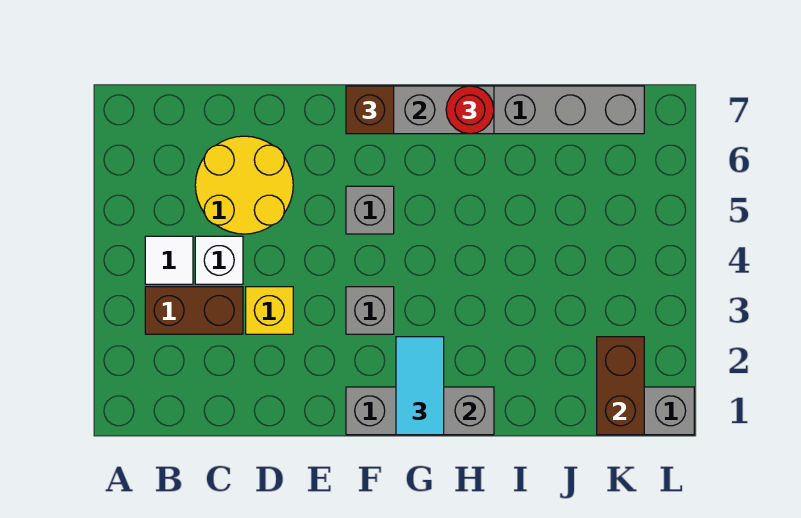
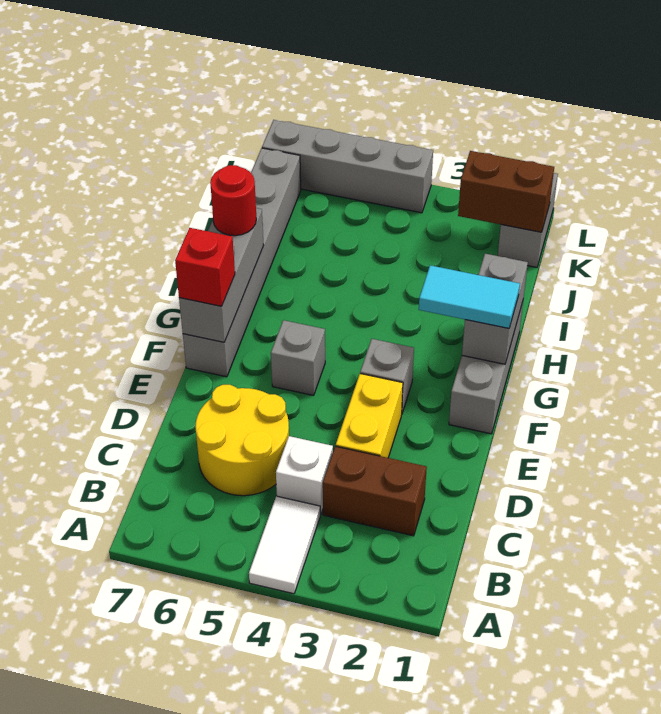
brown 1x2 brick [145,287,243,334] -> brown 1x2 brick turned to [323,446,427,536]
white 1x1 tile [145,236,193,284] -> white 1x2 tile [249,496,320,594]
yellow 1x1 brick [246,287,293,334] -> yellow 1x2 brick [336,374,403,458]
brown 1x1 brick [346,86,394,134] -> red 1x1 brick [175,228,235,306]
none -> grey 1x4 brick [262,120,433,213]

